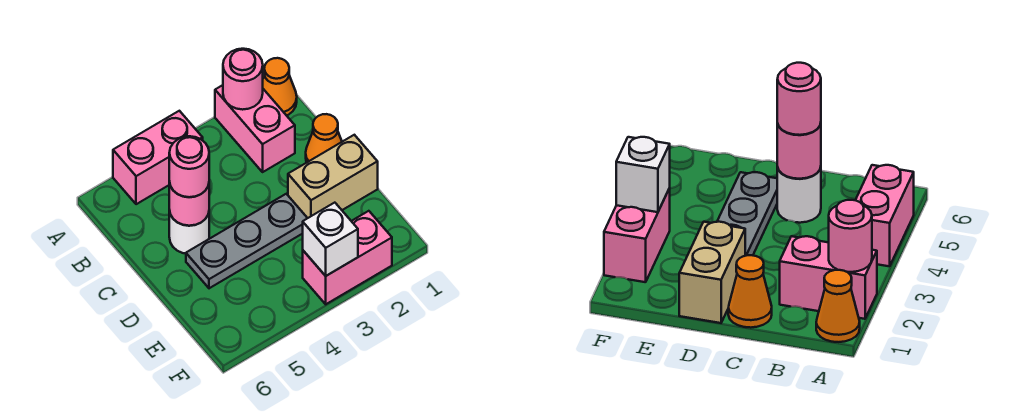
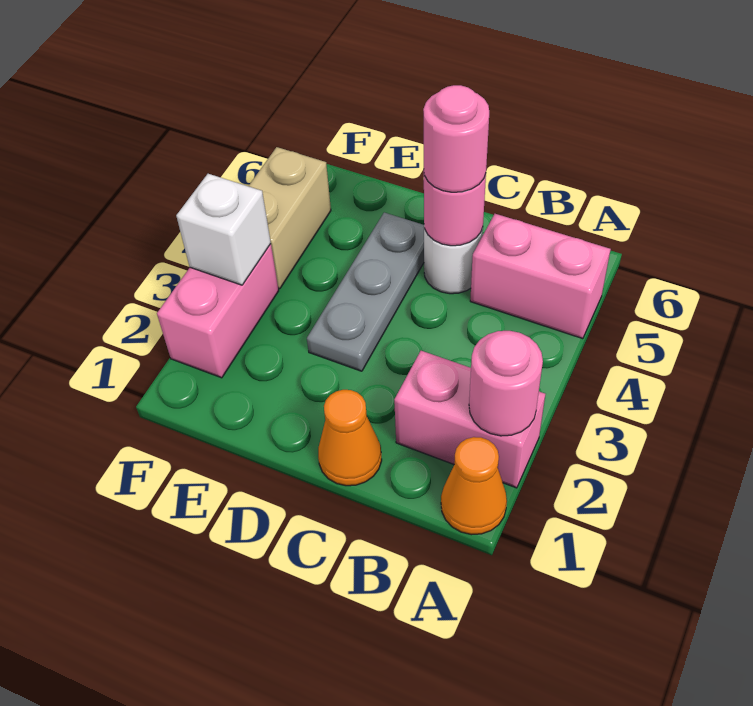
pink 1x2 brick [113,111,203,204] -> pink 1x2 brick turned to [470,214,611,339]
tan 1x2 brick [288,135,378,218] -> tan 1x2 brick moved to [249,147,331,289]

